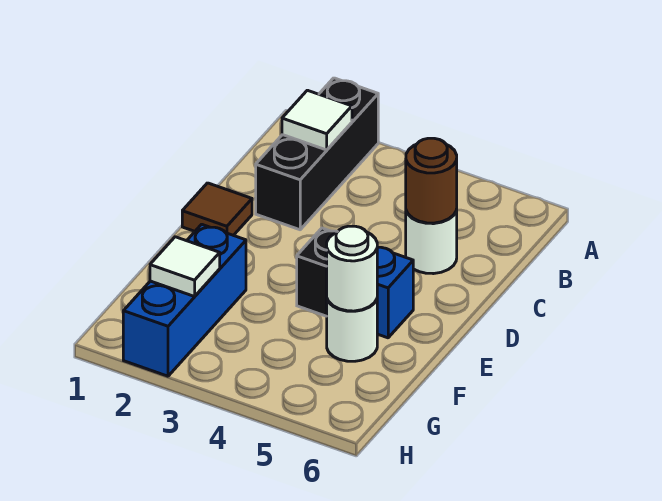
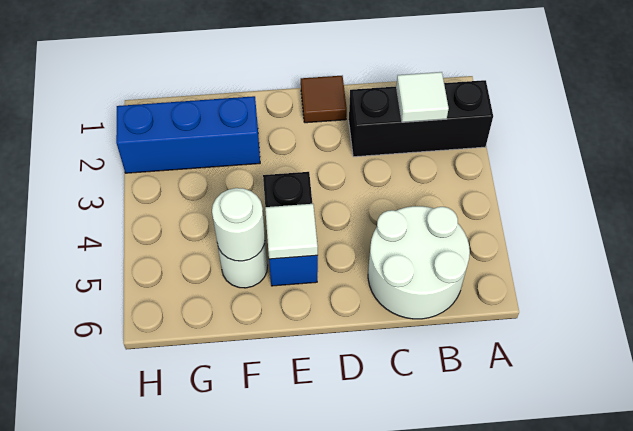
white 1x1 round brick [406,210,457,274] -> white 2x2 round brick [368,206,470,319]
brown 1x1 round brick [406,138,457,223] -> none
white 1x1 tile [150,237,220,296] -> white 1x1 tile moved to [265,204,318,259]

